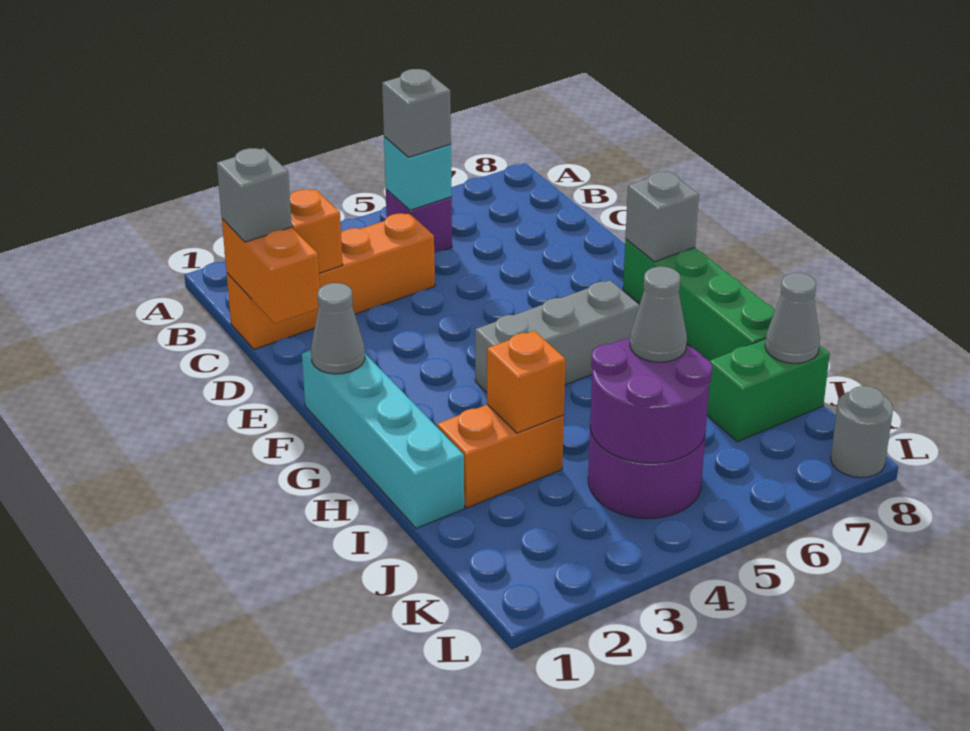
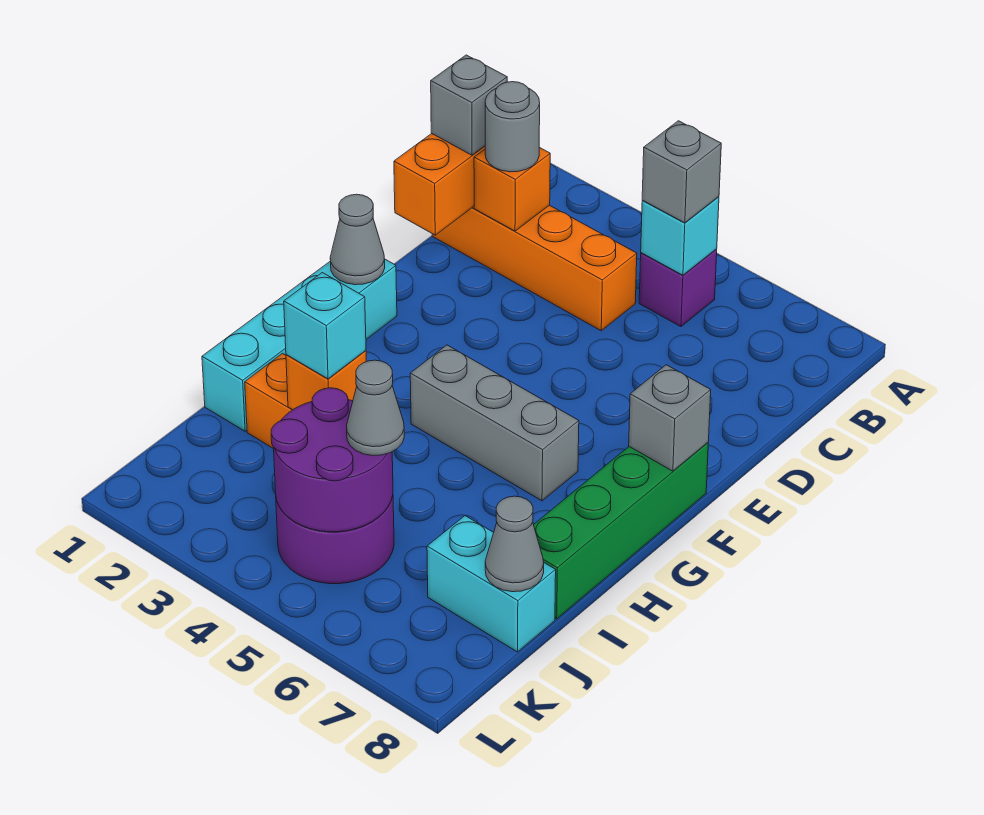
none -> cyan 1x1 brick [284,273,366,379]
green 1x2 brick [707,339,830,442] -> cyan 1x2 brick [427,516,556,652]
grey 1x1 round brick [831,386,893,478] -> grey 1x1 round brick moved to [485,82,540,172]

